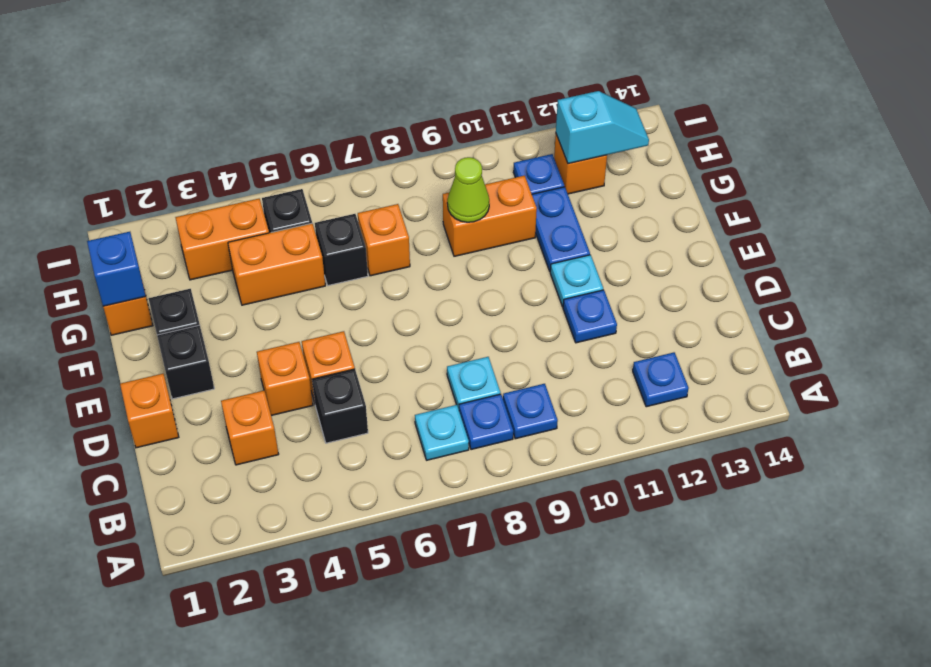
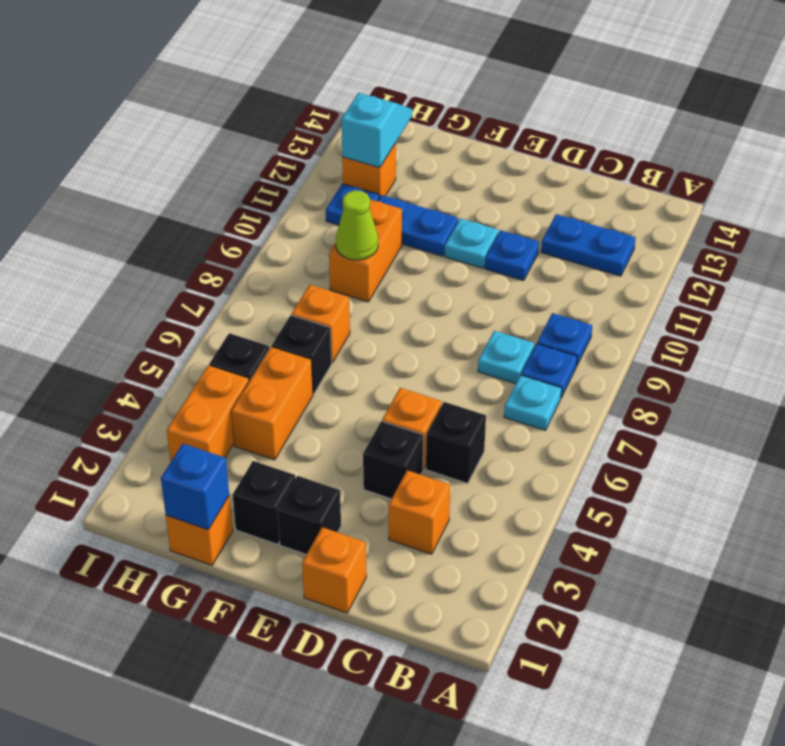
blue 1x1 plate [633,352,689,407] -> blue 1x2 plate [541,214,636,276]
orange 1x1 brick [257,342,313,416] -> black 1x1 brick [363,421,424,499]

